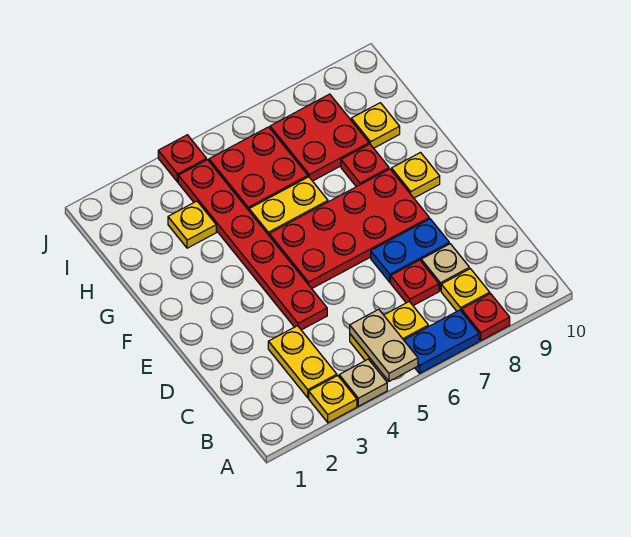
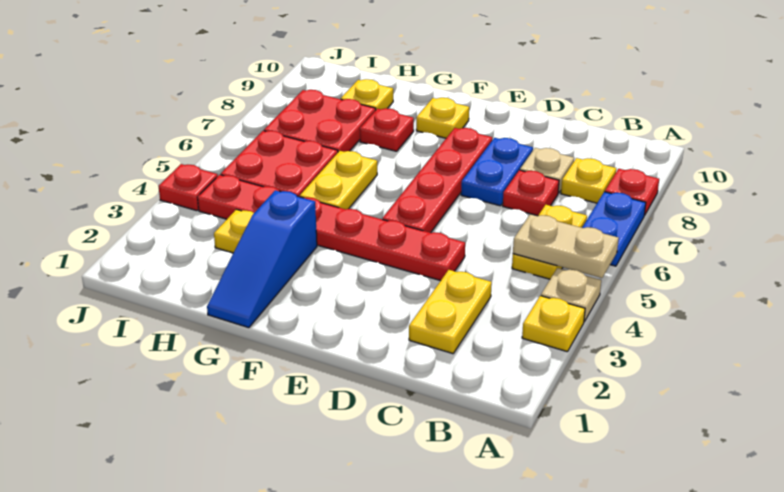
yellow 1x2 plate [268,326,337,398] -> yellow 1x2 plate turned to [409,270,492,354]
red 2x4 plate [269,169,429,289] -> red 1x4 plate [382,128,492,233]
none -> blue 1x3 slope [207,190,317,328]

